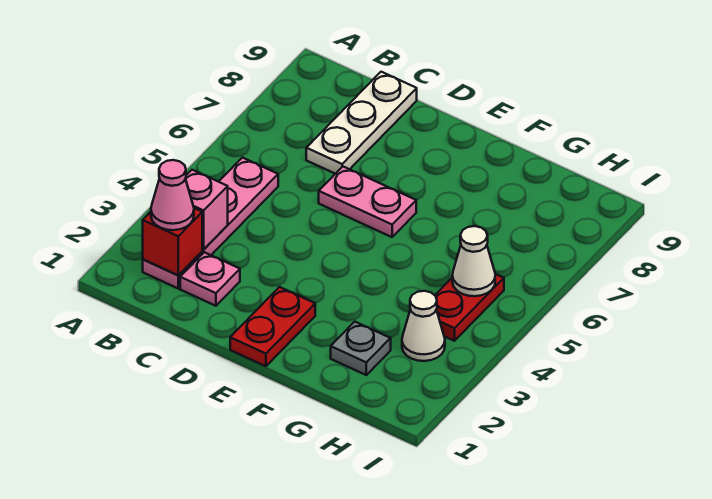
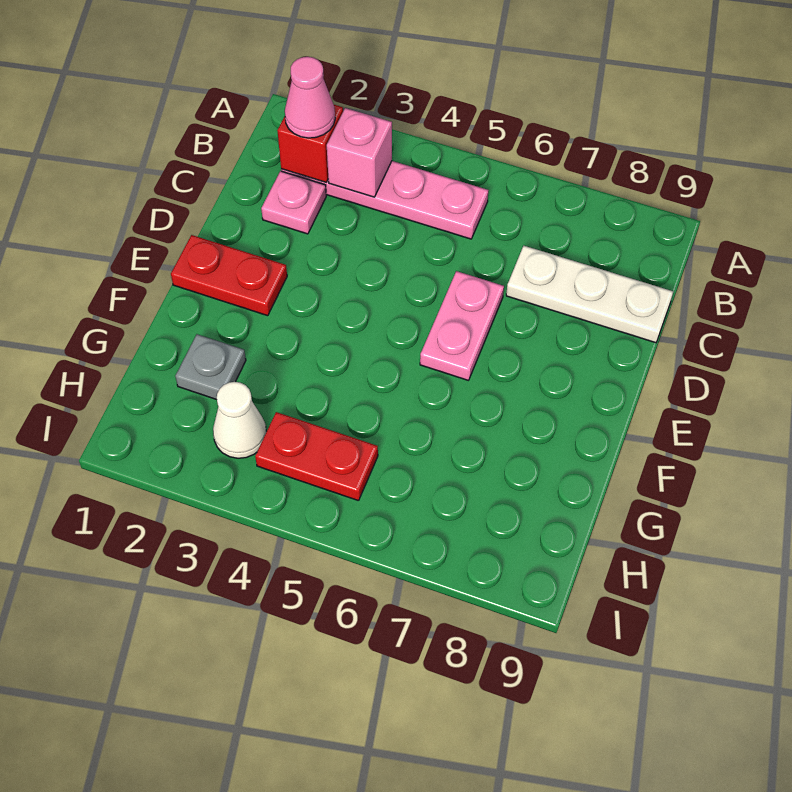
white 1x1 cone [452,226,495,296] -> none

